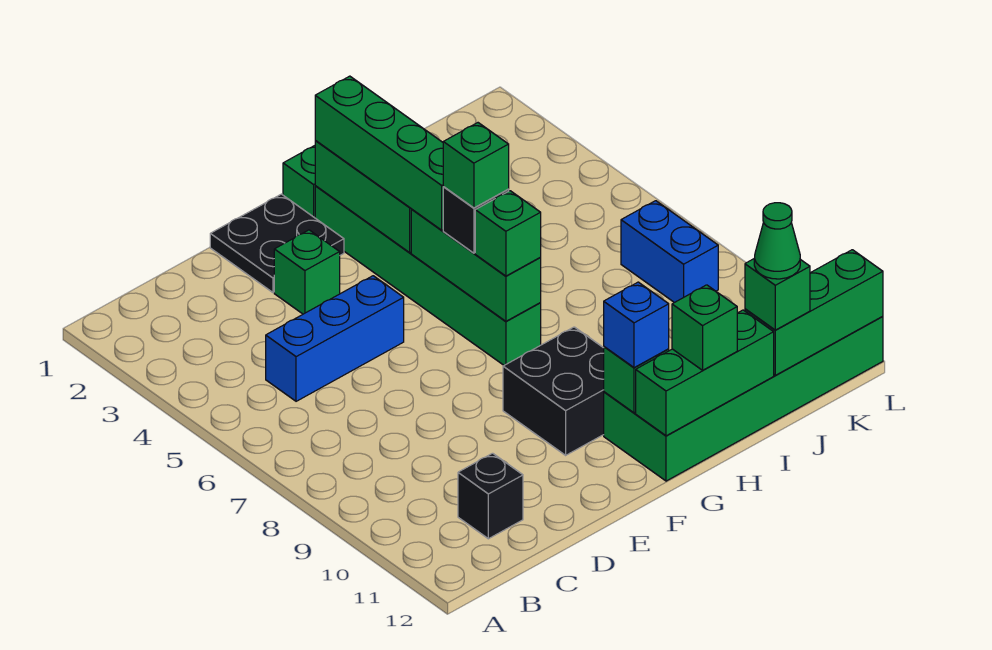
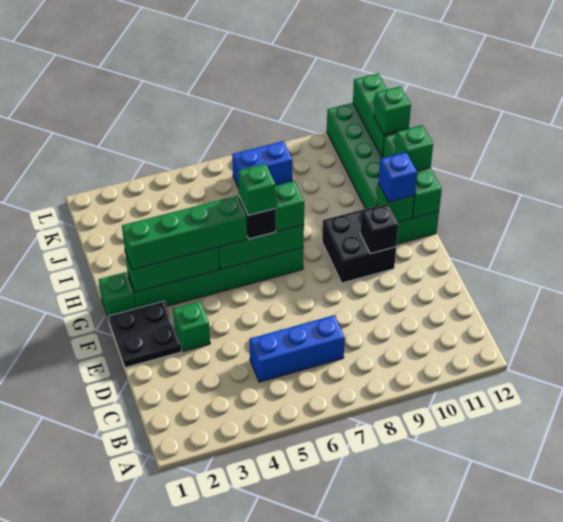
blue 1x3 brick [266,276,404,401] -> blue 1x3 brick turned to [249,315,345,382]
black 1x1 brick [458,453,523,539] -> black 1x1 brick moved to [360,204,398,254]
green 1x1 cone [754,203,800,279] -> none

